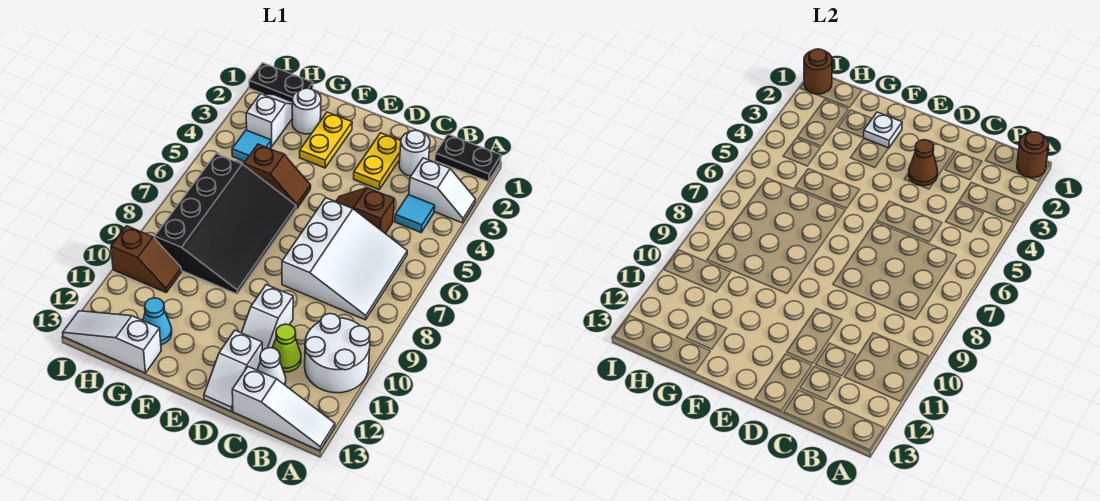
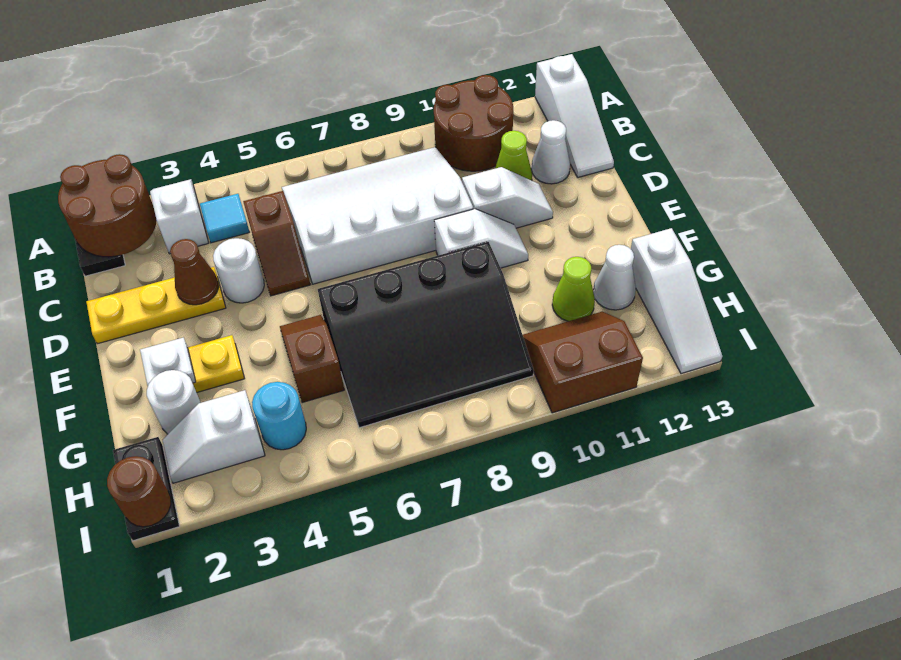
brown 1x1 round brick [1017,132,1049,178] -> brown 2x2 round brick [58,154,157,257]
white 2x2 round brick [305,314,370,393] -> brown 2x2 round brick [434,75,513,171]
white 1x3 slope [232,367,335,451] -> white 1x3 slope turned to [535,54,614,177]
white 3x3 slope [282,198,407,320] -> white 3x4 slope [282,147,473,284]
white 1x1 round brick [399,130,430,176] -> white 1x1 round brick moved to [213,238,264,303]
yellow 1x2 plate [354,133,401,189] -> yellow 1x3 plate [86,267,226,344]
white 1x2 slope [204,330,262,411] -> white 1x2 slope moved to [434,209,528,268]
black 3x4 slope [155,154,296,294] -> black 3x4 slope turned to [318,242,534,428]
none -> lime 1x1 cone [552,257,595,321]
cyan 1x1 cone [143,298,172,345] -> white 1x1 cone [593,245,636,310]
cyan 1x1 tile [232,130,271,162] -> cyan 1x1 round brick [252,382,306,450]
brown 1x2 slope [111,226,181,292] -> brown 2x2 slope [523,311,643,413]

